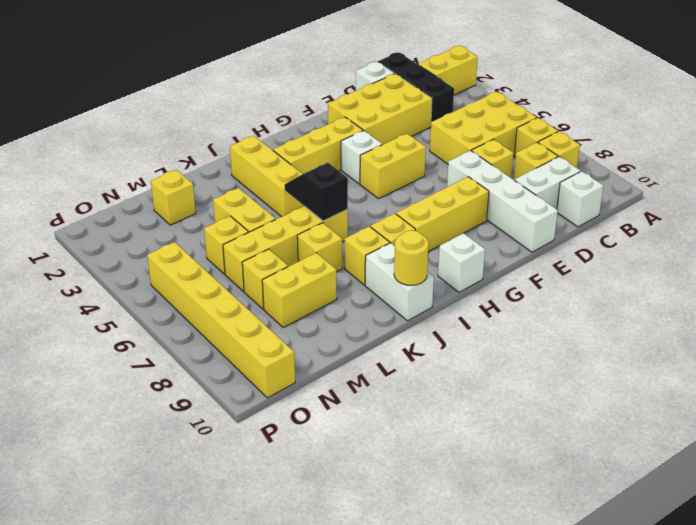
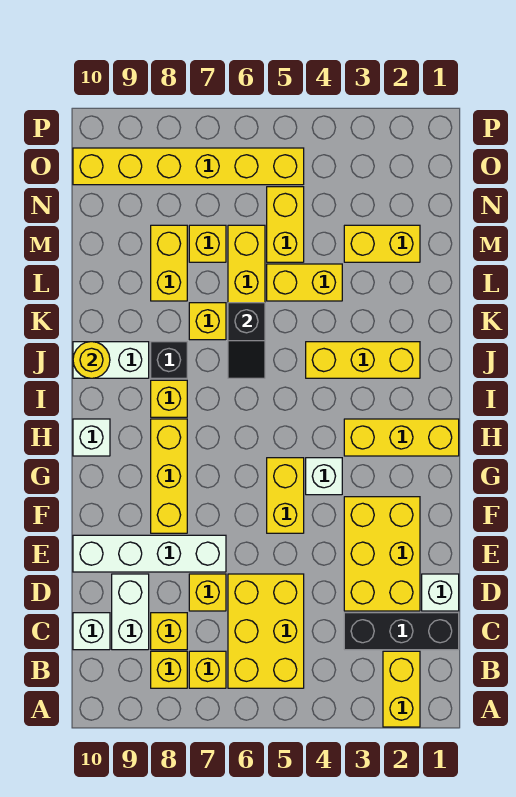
yellow 1x3 brick [273,117,363,174] -> yellow 1x3 brick turned to [344,419,459,456]
black 1x2 slope [285,163,348,221] -> black 1x2 slope turned to [228,303,265,378]
yellow 1x1 brick [344,226,390,285] -> black 1x1 brick [151,342,187,378]
yellow 1x1 brick [151,170,196,225] -> yellow 1x2 brick [344,225,420,262]
yellow 1x1 brick [204,216,248,274] -> yellow 1x2 brick [267,187,304,262]

